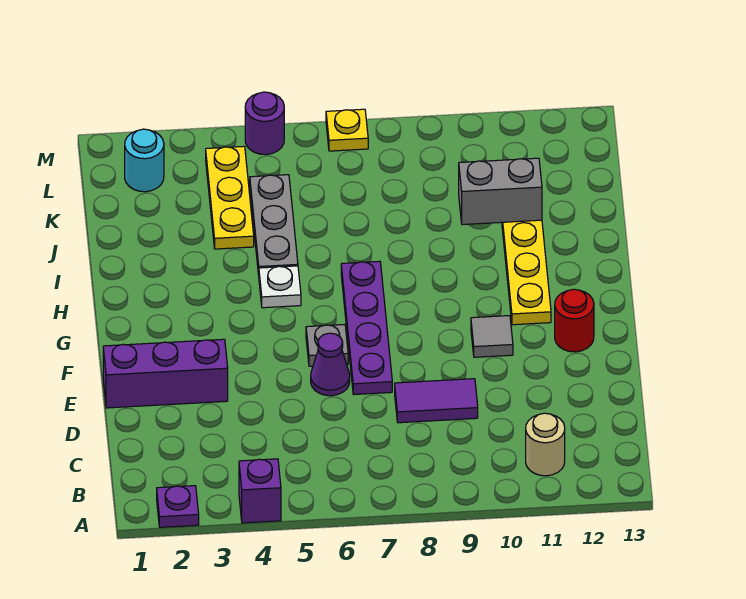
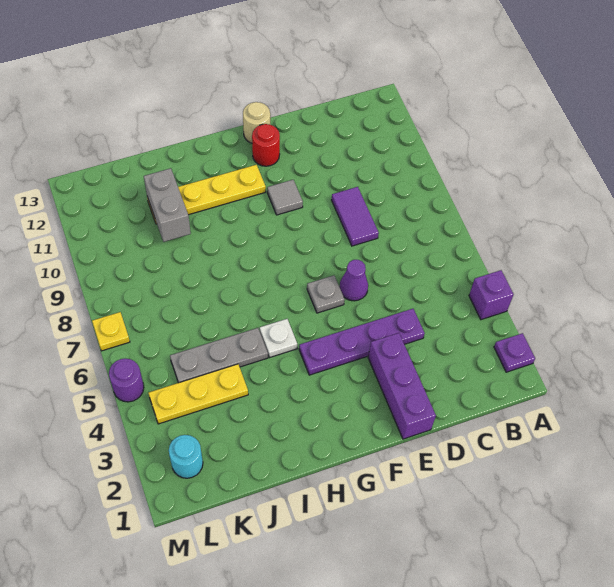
tan 1x1 round brick [526,413,565,476] -> tan 1x1 round brick moved to [243,102,270,143]
purple 1x4 plate [341,261,392,394] -> purple 1x4 plate moved to [299,309,425,375]

